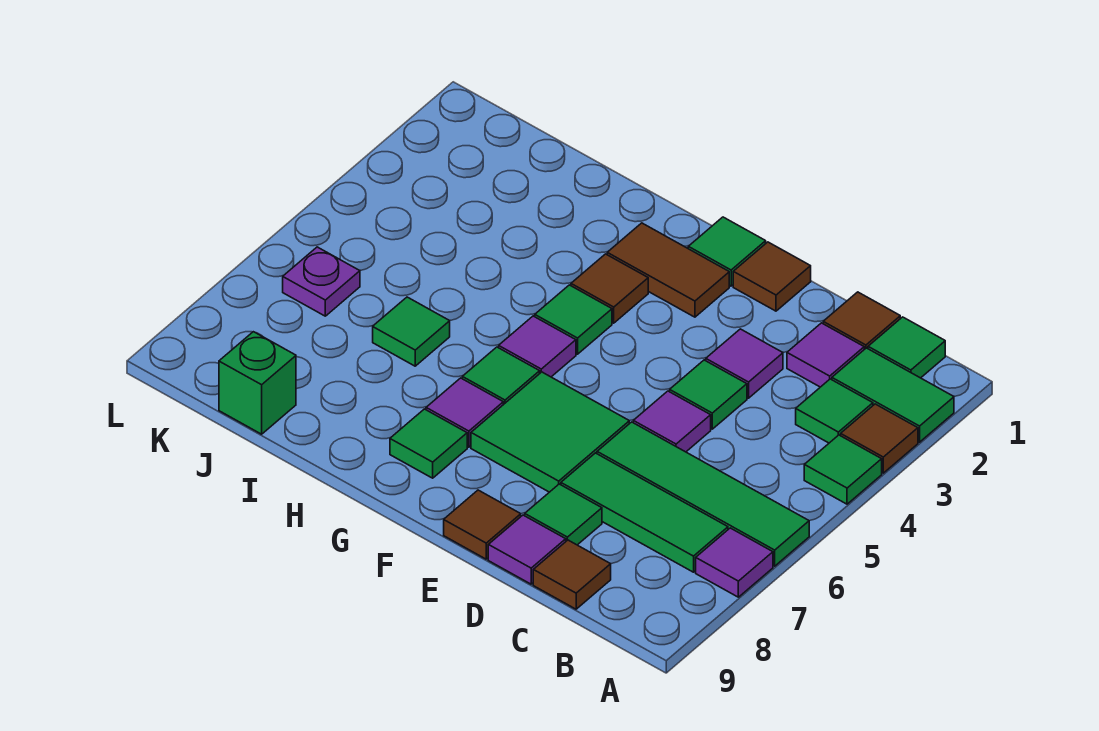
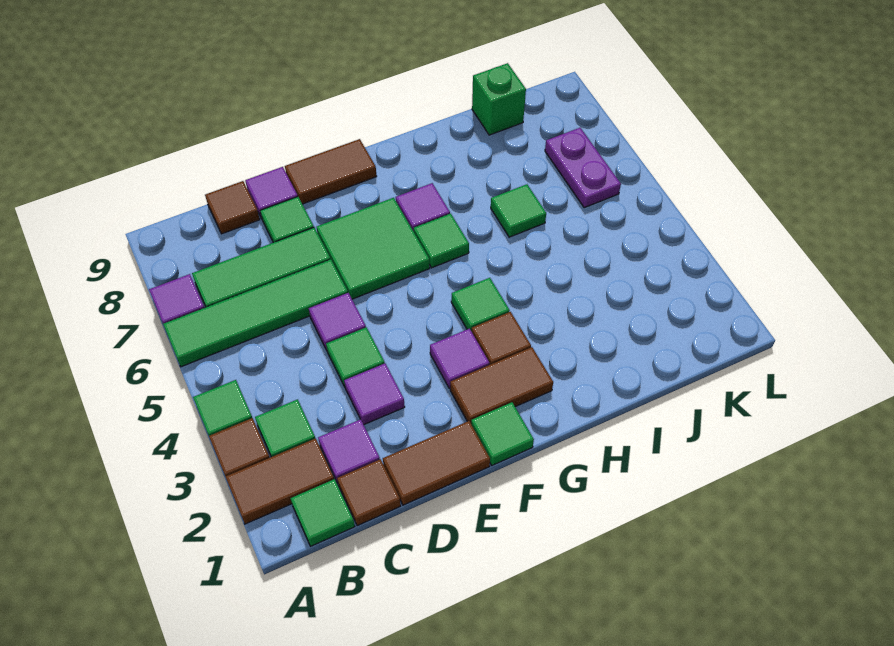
green 1x2 tile [832,348,954,442] -> brown 1x2 tile [225,438,334,524]
brown 1x1 tile [733,242,811,311] -> brown 1x2 tile [383,421,490,505]
brown 1x1 tile [444,490,521,559] -> brown 1x2 tile [285,139,377,204]
purple 1x1 tile [499,316,576,377] -> purple 1x1 tile moved to [430,329,489,388]
green 1x1 tile [390,409,467,478] -> none
purple 1x1 plate [283,247,360,316] -> purple 1x2 plate [545,128,621,208]

